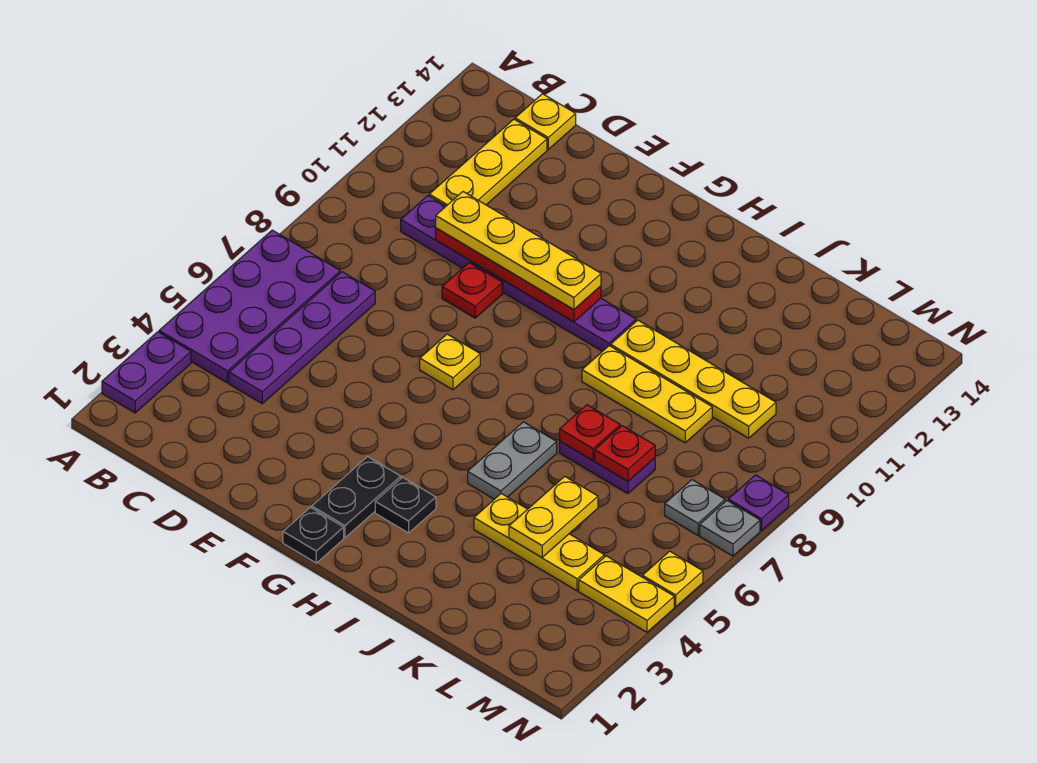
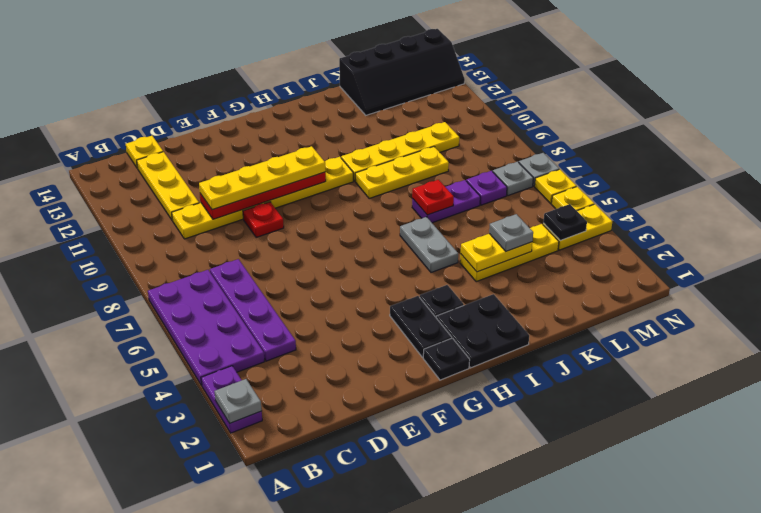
none -> grey 1x1 plate [214,379,262,423]
purple 1x6 plate [401,196,636,351] -> yellow 1x6 plate [172,157,353,239]
yellow 1x1 plate [420,334,480,390] -> yellow 1x1 plate moved to [535,169,576,204]
none -> black 2x2 plate [436,294,529,368]
yellow 1x2 plate [509,477,598,557] -> yellow 1x2 plate turned to [461,234,532,272]
none -> grey 1x1 plate [489,214,533,251]
red 1x1 plate [595,426,655,481] -> none
none -> black 2x4 slope [339,29,465,115]
none -> black 1x1 plate [543,204,587,241]
purple 1x1 plate [728,475,789,531] -> purple 1x1 plate moved to [466,171,507,205]

